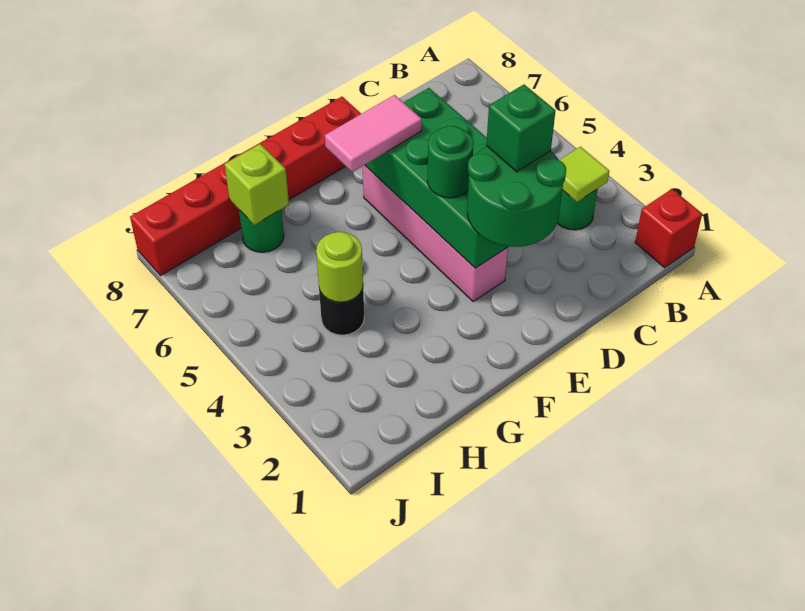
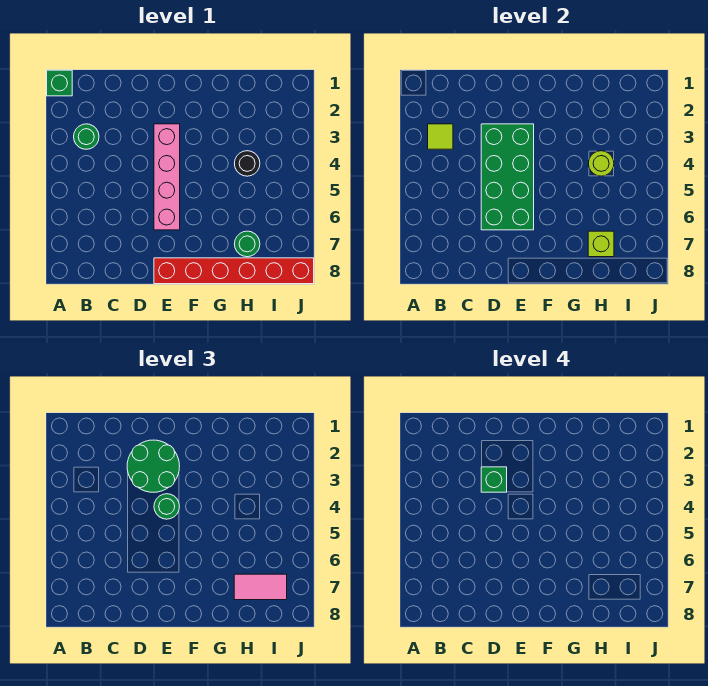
red 1x1 brick [635,189,702,268] -> green 1x1 brick [47,70,72,96]
pink 1x2 tile [325,95,422,172] -> pink 1x2 tile moved to [234,574,287,600]

